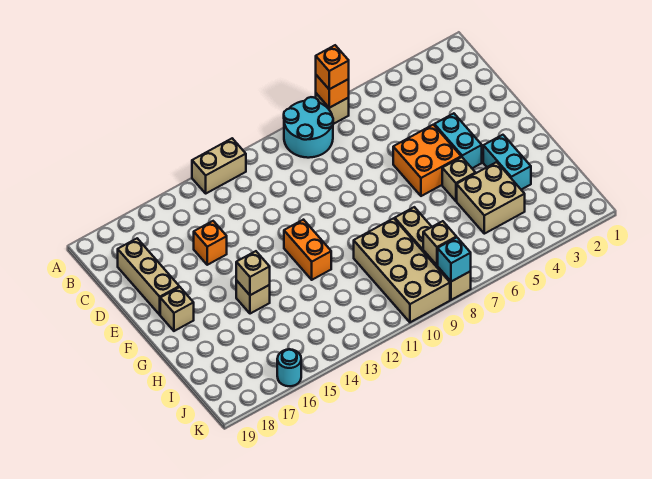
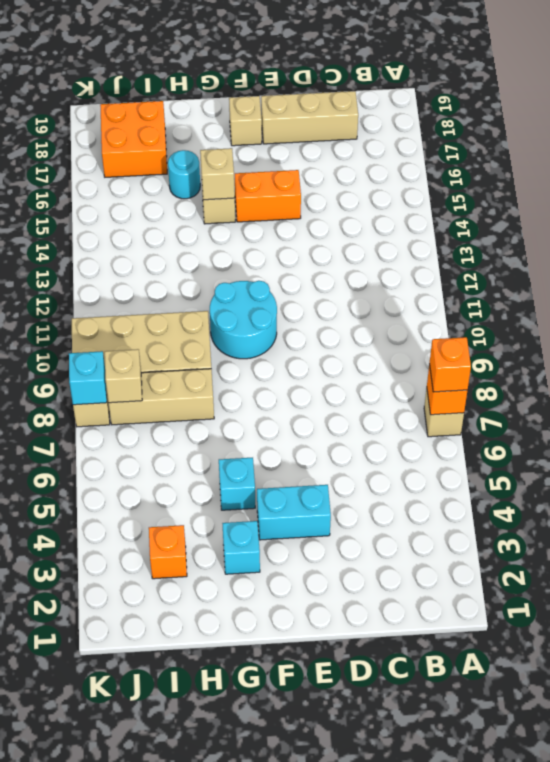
cyan 2x2 round brick [284,97,333,158] -> cyan 2x2 round brick moved to [210,281,277,359]
tan 1x2 brick [192,138,246,193] -> none
orange 1x1 brick [194,221,227,265] -> orange 1x1 brick moved to [149,525,187,579]
orange 2x2 brick [393,125,461,196] -> orange 2x2 brick moved to [100,101,167,177]
orange 1x2 brick [284,220,331,280] -> orange 1x2 brick moved to [235,170,301,222]
cyan 1x2 brick [483,135,531,190] -> cyan 1x1 brick [222,521,260,574]
tan 1x1 brick [442,157,475,201] -> cyan 1x1 brick [219,458,255,510]
tan 2x2 brick [457,162,525,234] -> none
cyan 1x1 round brick [277,349,301,386] -> cyan 1x1 round brick moved to [168,150,200,199]

